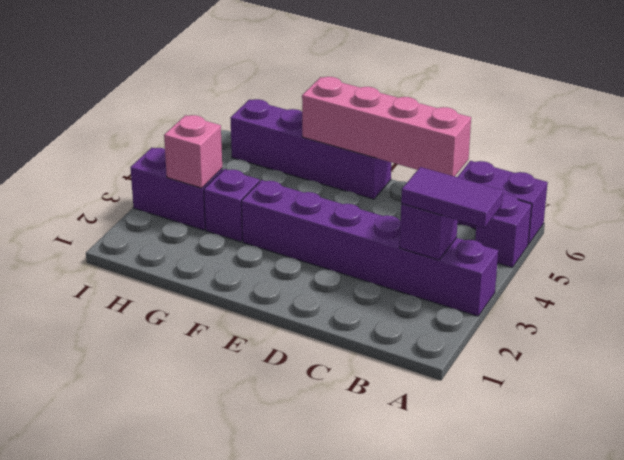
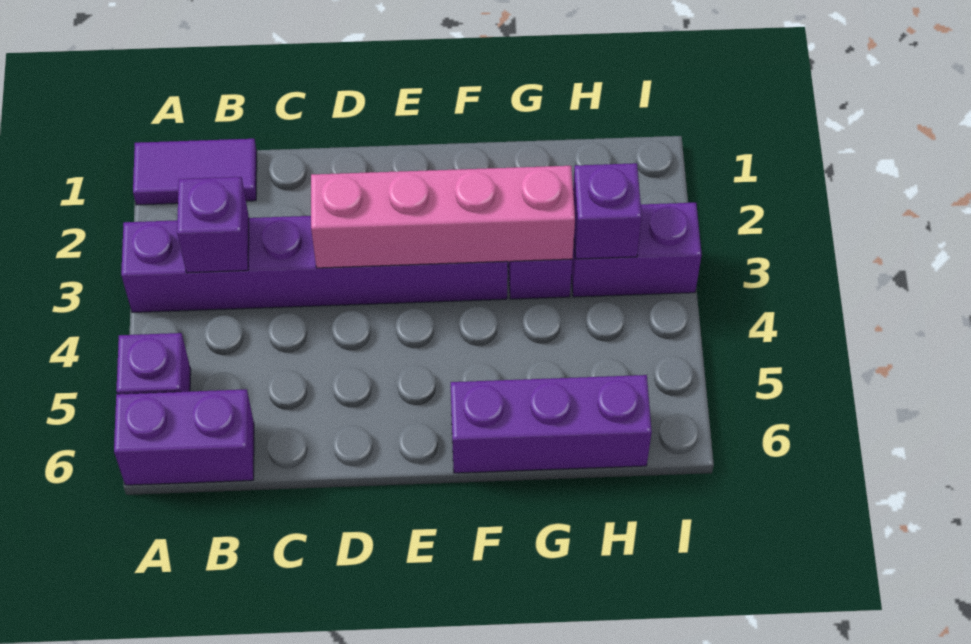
purple 1x2 tile [401,167,503,228] -> purple 1x2 tile moved to [133,139,257,205]
pink 1x4 brick [302,77,471,177] -> pink 1x4 brick moved to [311,166,575,268]
purple 1x4 brick [230,99,391,199] -> purple 1x3 brick [451,375,652,473]
pink 1x1 brick [164,115,222,188] -> purple 1x1 brick [573,163,642,259]

